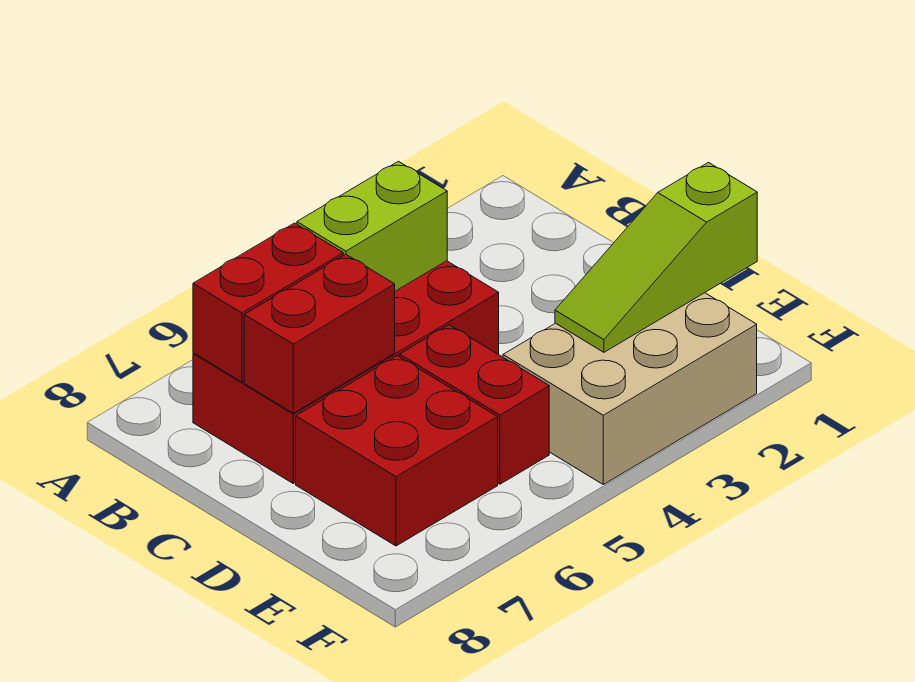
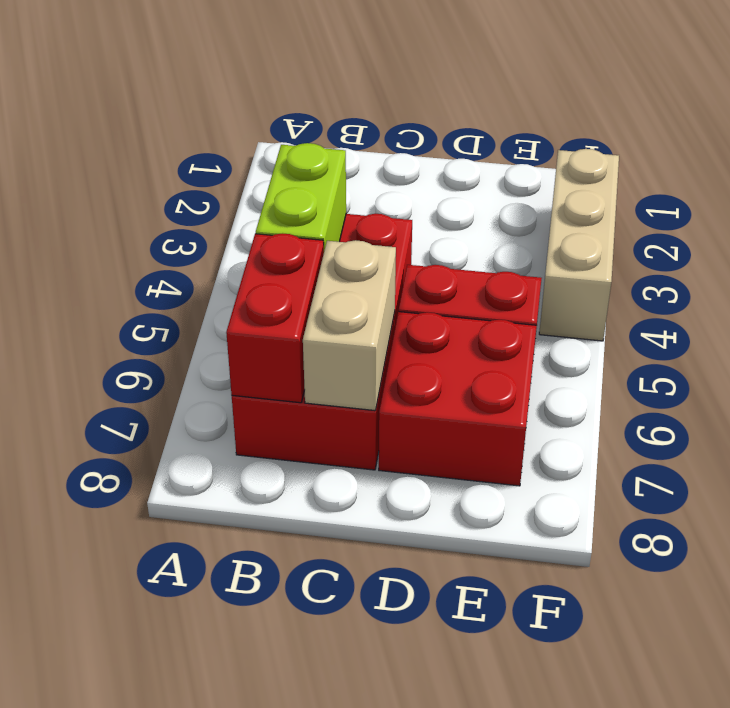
red 1x2 brick [244,254,395,413] -> tan 1x2 brick [303,240,396,411]
lime 1x3 slope [555,163,757,352] -> none
tan 2x3 brick [503,293,757,484] -> tan 1x3 brick [539,149,619,341]

